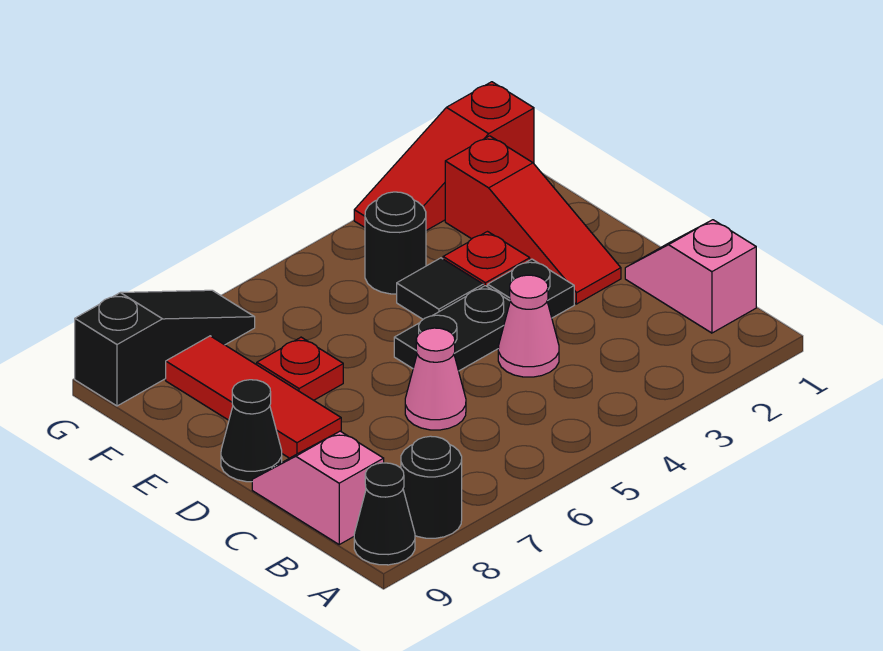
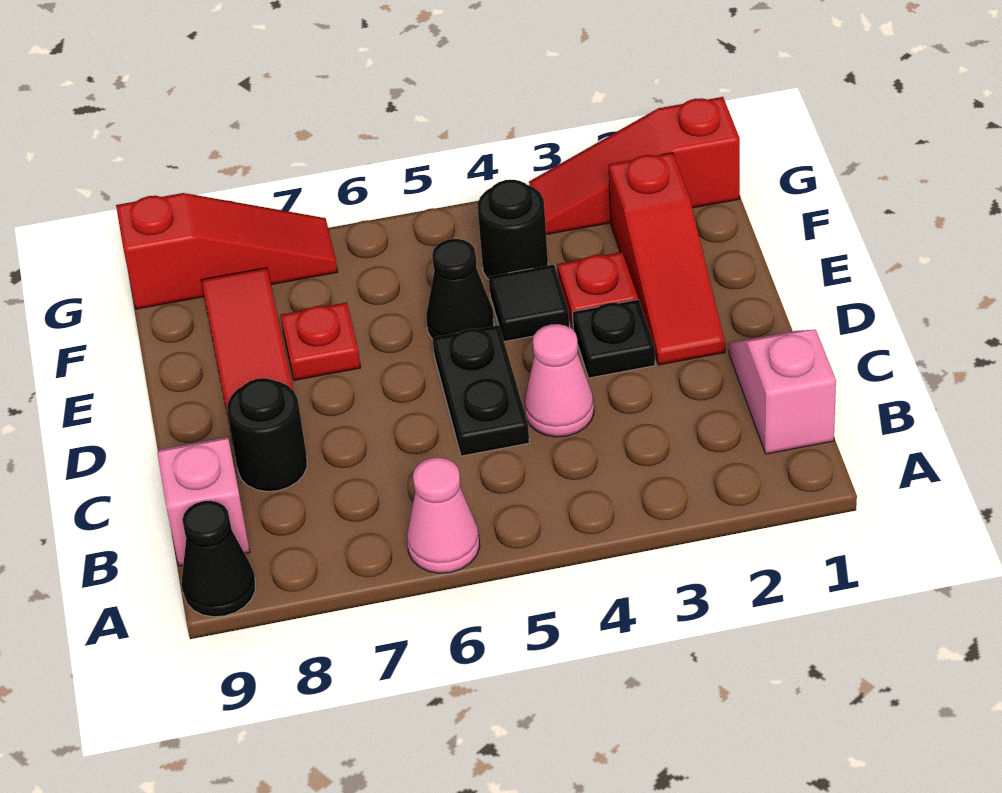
black 1x1 round brick [401,436,462,538] -> black 1x1 round brick moved to [227,378,307,491]
pink 1x1 cone [405,328,466,430] -> pink 1x1 cone moved to [407,458,480,573]
black 1x2 plate [394,286,510,371] -> black 1x2 plate turned to [433,325,529,456]
black 1x1 cone [221,380,282,482] -> black 1x1 cone moved to [426,239,494,339]
black 1x3 slope [75,290,255,406] -> red 1x3 slope [116,193,338,309]

